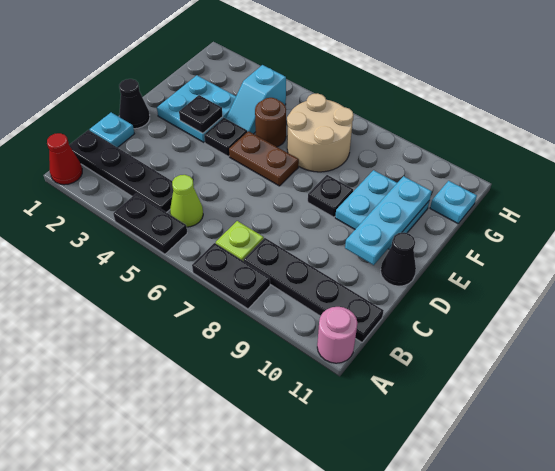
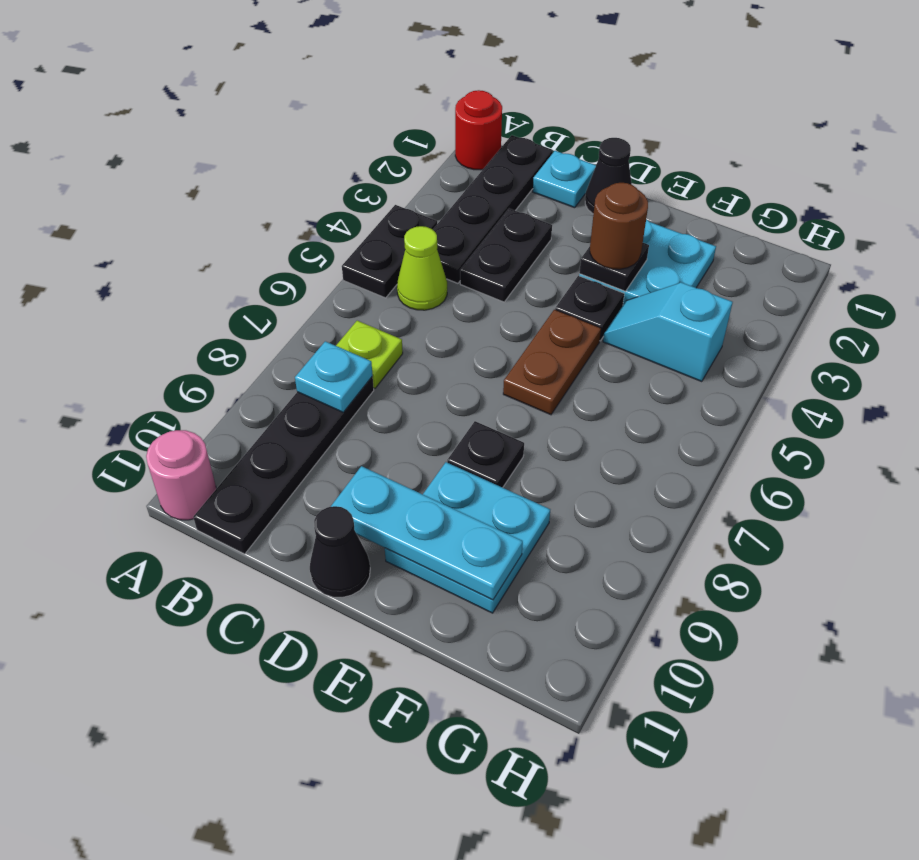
red 1x1 cone [47,133,82,185] -> red 1x1 round brick [455,90,502,170]
black 1x2 plate [192,243,270,309] -> black 1x2 plate moved to [460,209,552,302]
brown 1x1 round brick [255,98,286,147] -> brown 1x1 round brick moved to [590,183,648,269]
tan 2x2 round brick [287,93,354,172] -> none
cyan 1x1 plate [430,181,477,223] -> cyan 1x1 plate moved to [295,341,373,412]

